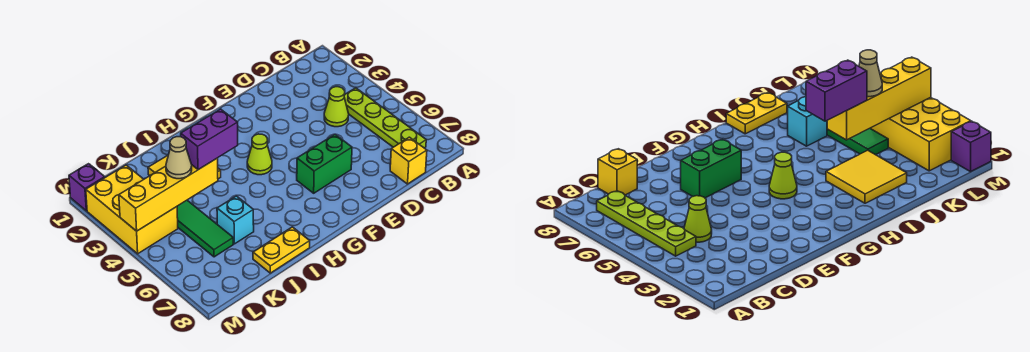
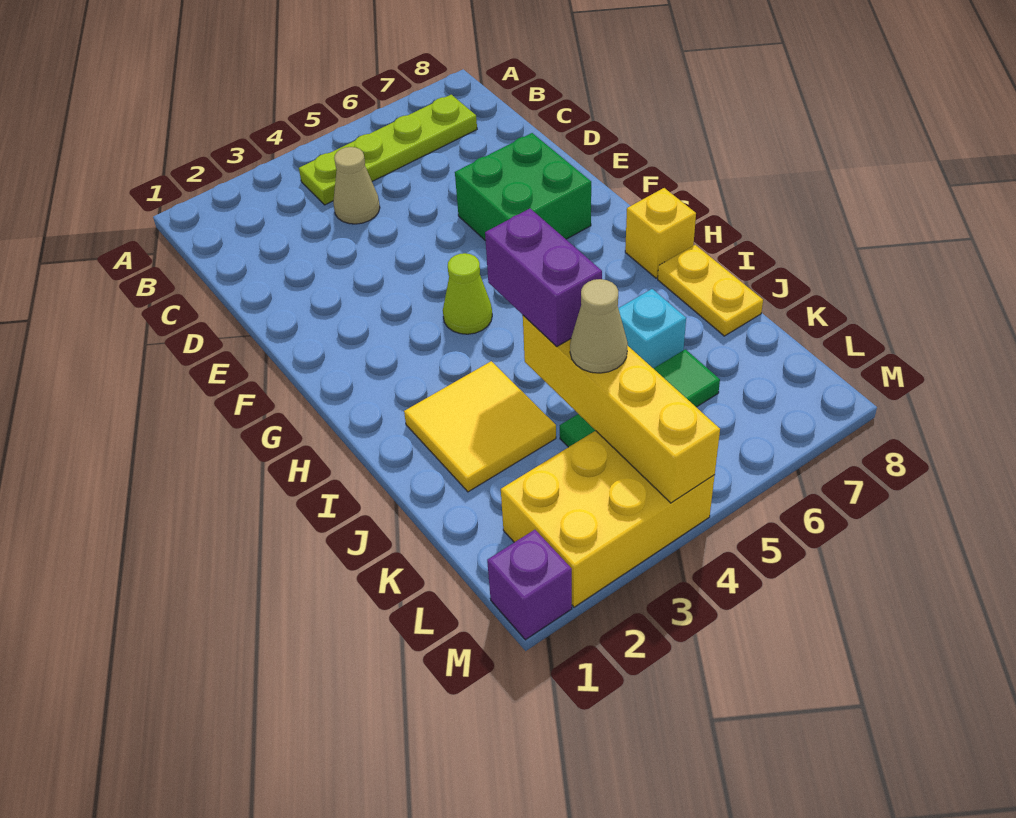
lime 1x1 cone [324,87,349,127] -> tan 1x1 cone [333,147,380,224]
yellow 1x1 brick [390,137,427,184] -> yellow 1x1 brick moved to [625,188,696,278]
green 1x2 brick [297,134,352,193] -> green 2x2 brick [455,133,591,241]

